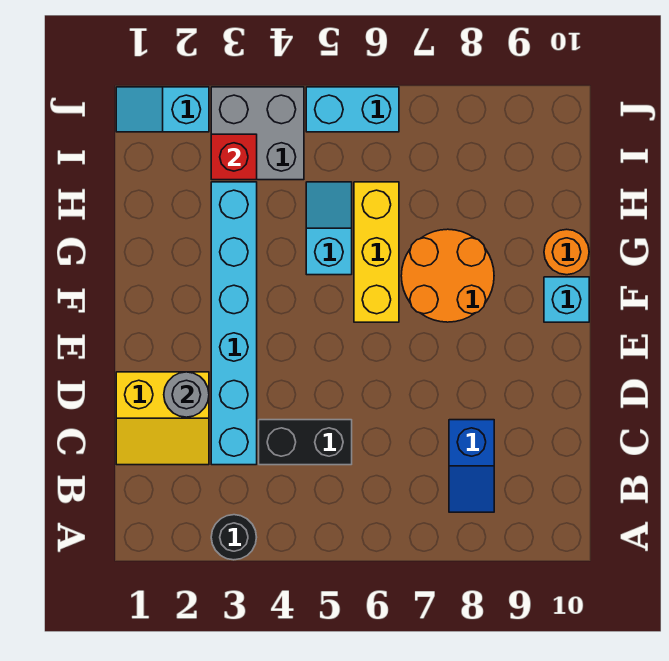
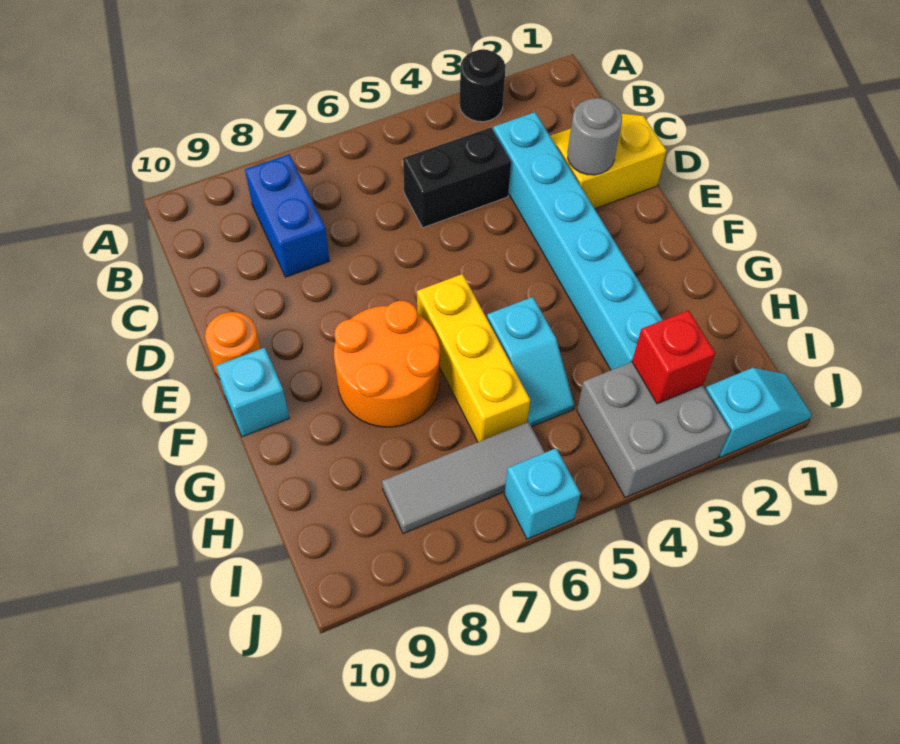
blue 1x2 slope [449,420,494,512] -> blue 1x2 brick [245,154,330,277]
orange 1x1 round brick [544,229,589,275] -> orange 1x1 round brick moved to [205,312,261,379]
none -> grey 1x3 tile [382,422,545,534]
cyan 1x2 brick [306,87,399,132] -> cyan 1x1 brick [504,448,581,539]

